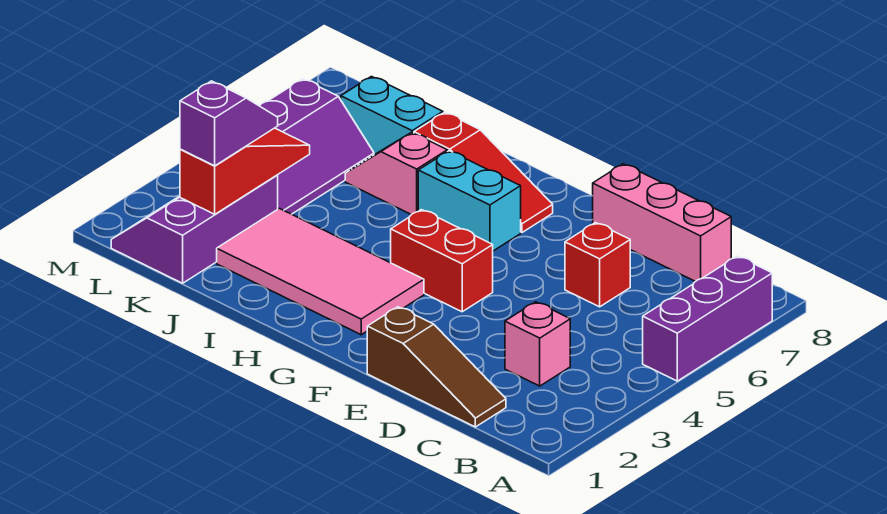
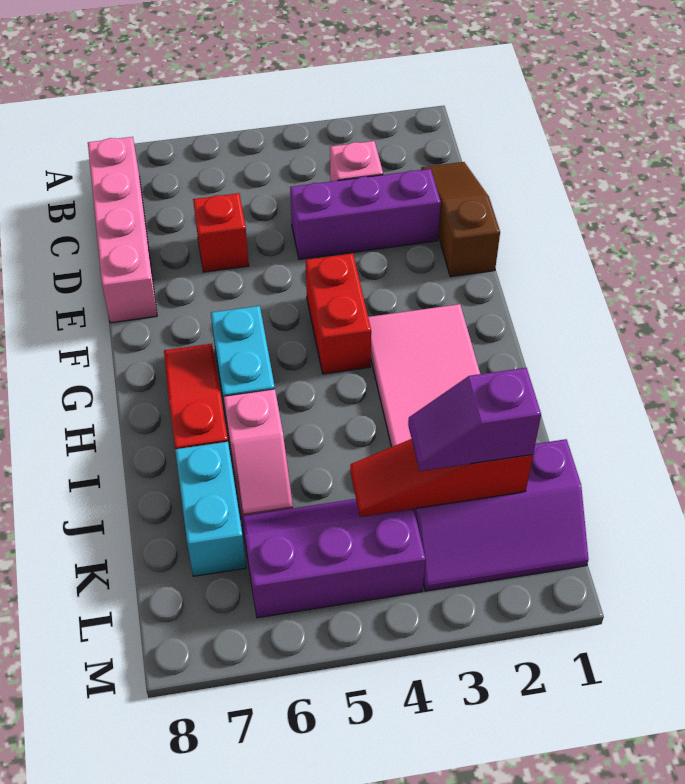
purple 1x3 brick [643,256,772,381] -> purple 1x3 brick moved to [290,169,441,259]
pink 1x3 brick [593,164,731,282] -> pink 1x4 brick [88,137,157,323]

